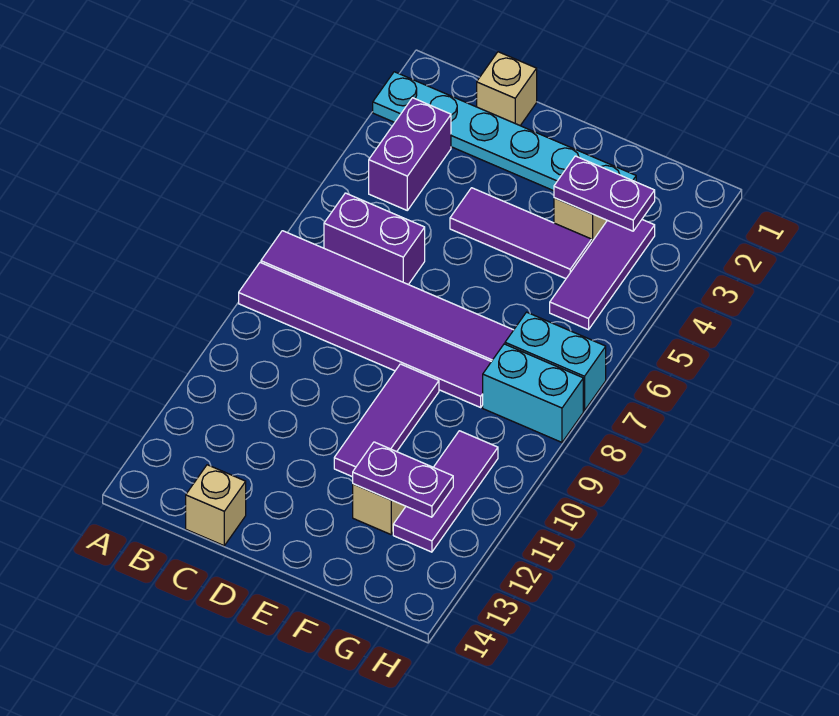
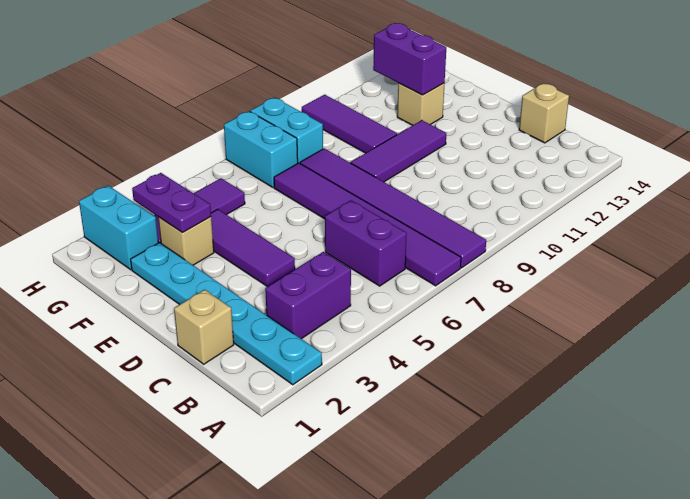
purple 1x2 plate [353,442,453,517] -> purple 1x2 brick [373,23,446,95]
none -> cyan 1x2 brick [79,186,158,270]
purple 1x3 tile [393,431,498,552] -> purple 1x3 tile turned to [302,95,397,153]

